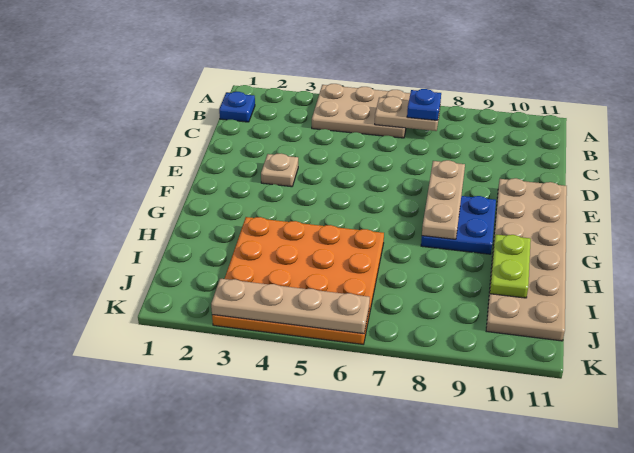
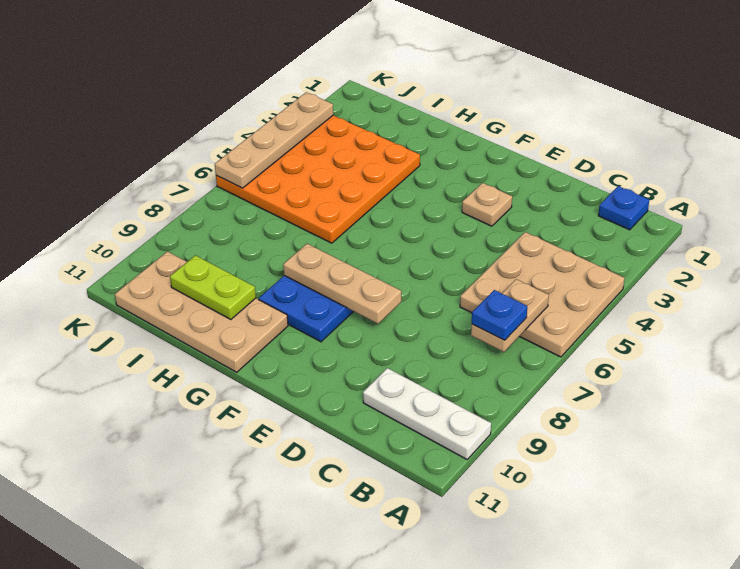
tan 2x3 plate [312,84,410,138] -> tan 3x3 plate [460,232,625,357]
none -> white 1x3 plate [363,368,491,459]
tan 2x6 plate [486,178,567,341] -> tan 2x4 plate [115,251,288,372]

